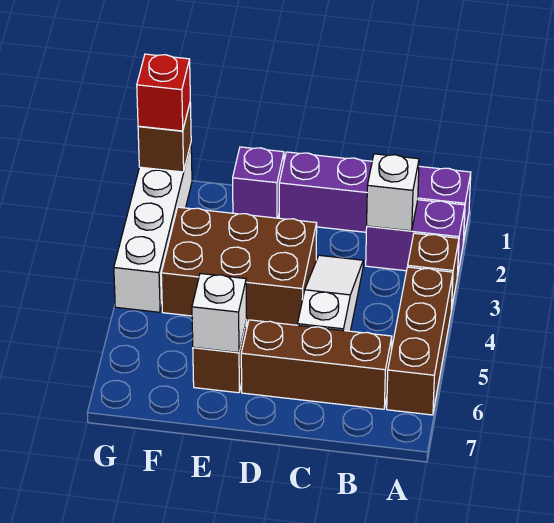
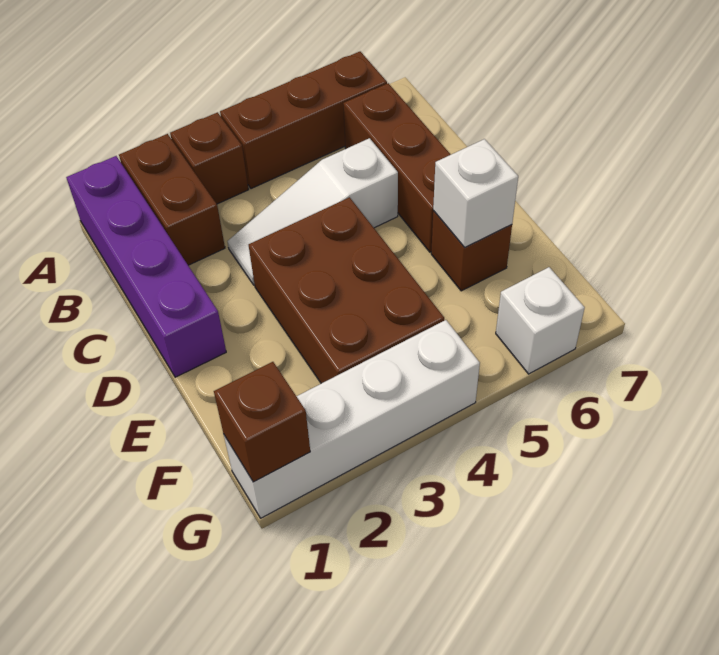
purple 1x2 brick [366,200,465,276] -> brown 1x2 brick [119,134,225,265]
white 1x1 brick [367,154,419,231] -> white 1x1 brick moved to [496,267,585,374]
purple 1x1 brick [233,147,284,218] -> none
red 1x1 brick [137,54,190,131] -> none

